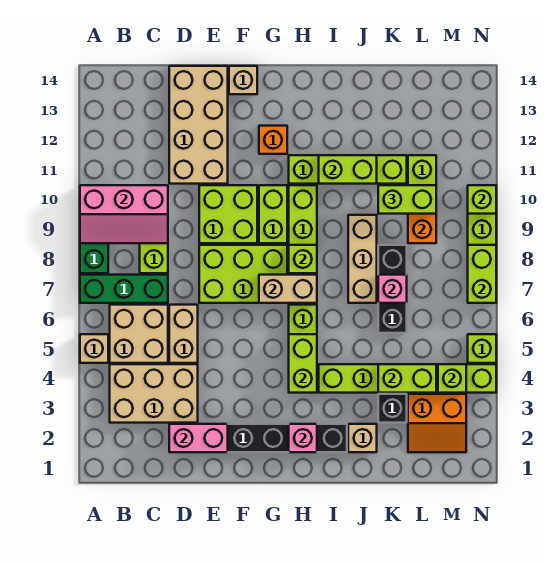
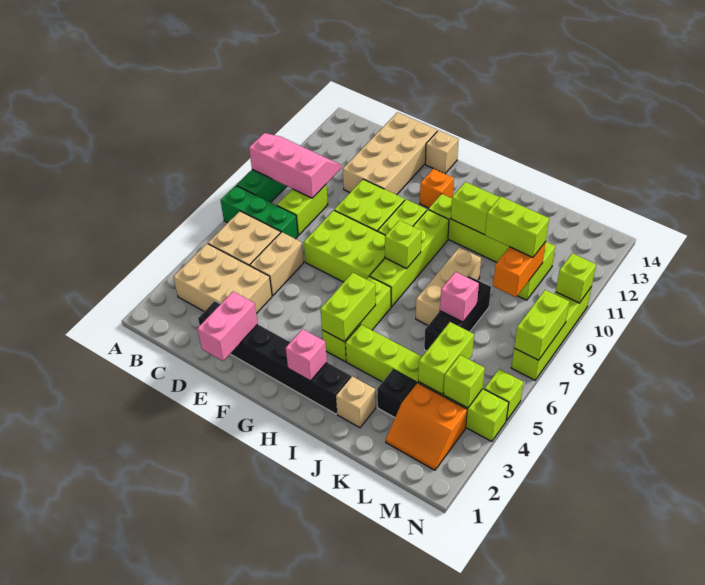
tan 1x1 brick [80,334,108,363] -> none
pink 2x3 slope [80,185,168,243] -> pink 2x3 slope turned to [249,133,341,198]
pink 1x2 brick [169,424,228,452] -> pink 1x2 brick turned to [197,292,258,361]
tan 1x2 brick [259,275,317,303] -> none
lime 1x2 brick [378,364,436,393] -> lime 1x2 brick turned to [418,322,474,394]

